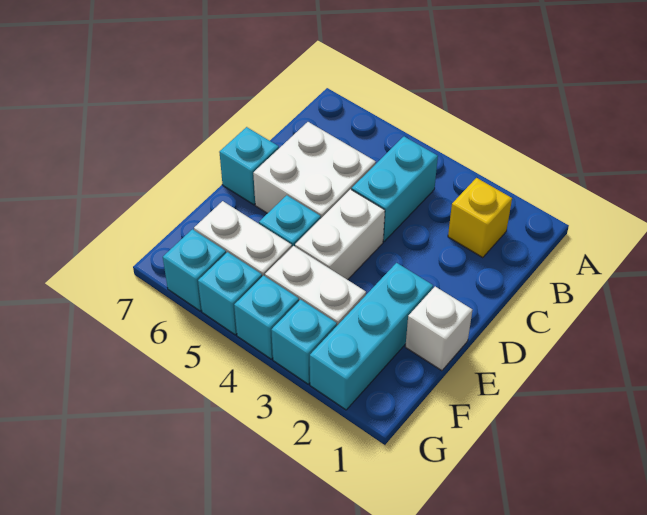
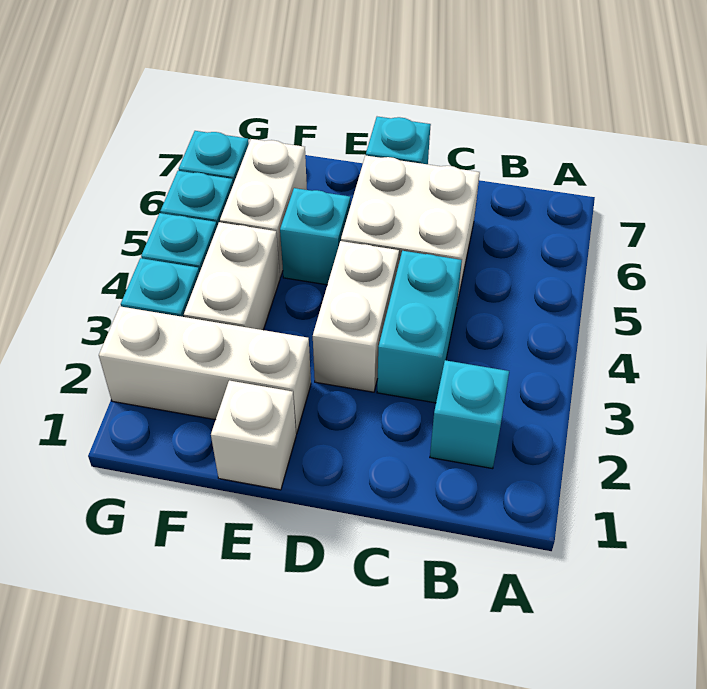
yellow 1x1 brick [448,178,512,258] -> cyan 1x1 brick [430,360,509,469]
cyan 1x2 brick [352,137,438,241] -> cyan 1x2 brick turned to [377,251,462,403]
white 1x2 brick [295,189,385,280] -> white 1x2 brick turned to [313,241,399,392]
cyan 1x3 brick [310,263,433,410] -> white 1x3 brick [99,306,311,434]

